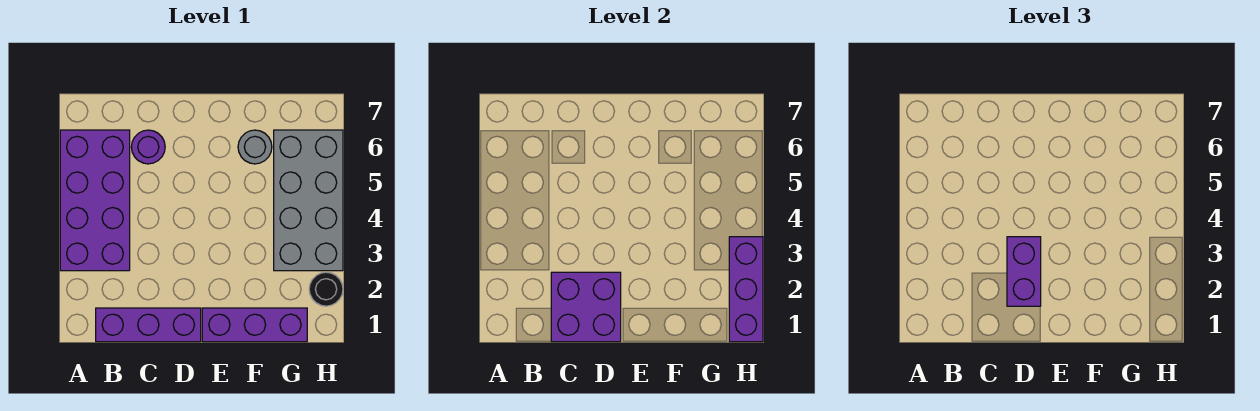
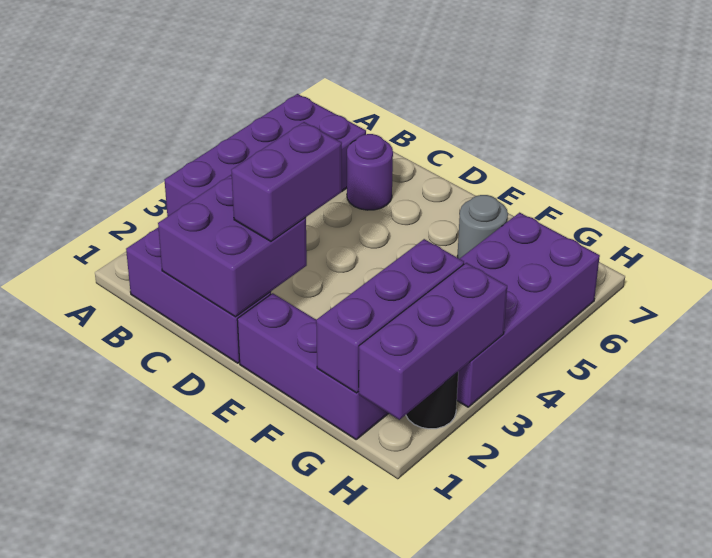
none -> purple 1x3 brick [316,239,464,393]
grey 2x4 brick [274,130,343,271] -> purple 2x4 brick [457,213,600,407]

